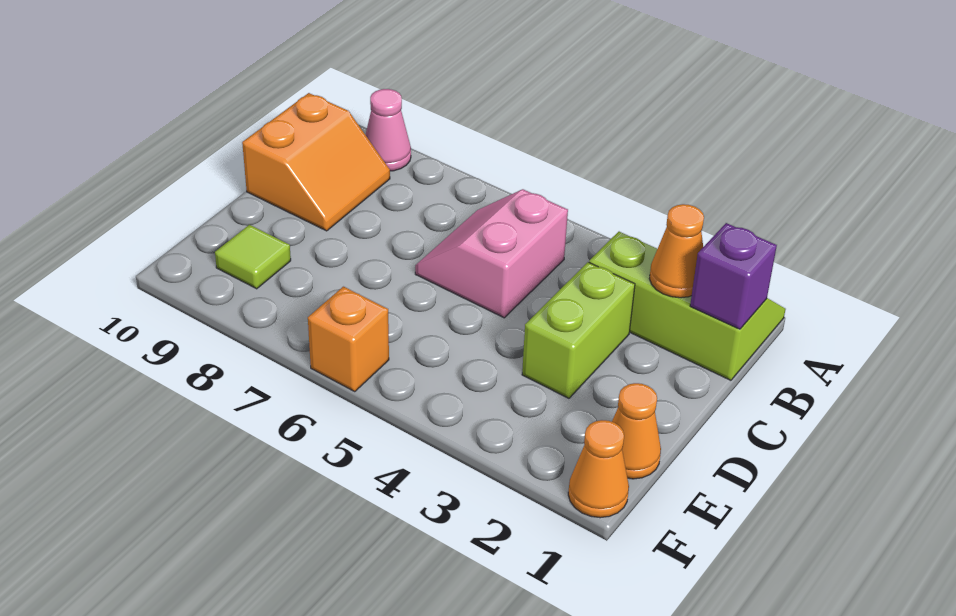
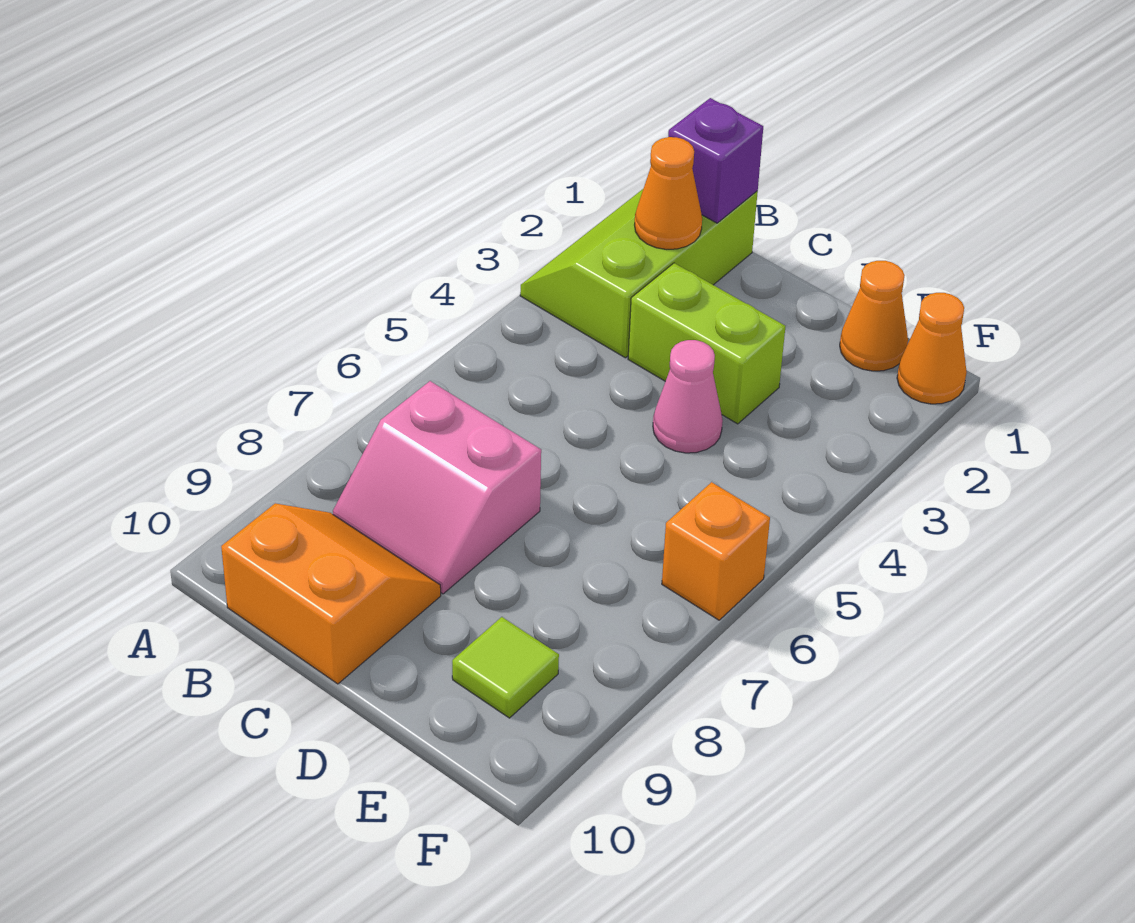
pink 1x1 cone [365,89,411,171] -> pink 1x1 cone moved to [653,340,723,453]
pink 2x2 slope [415,189,568,318] -> pink 2x2 slope moved to [333,381,541,594]

